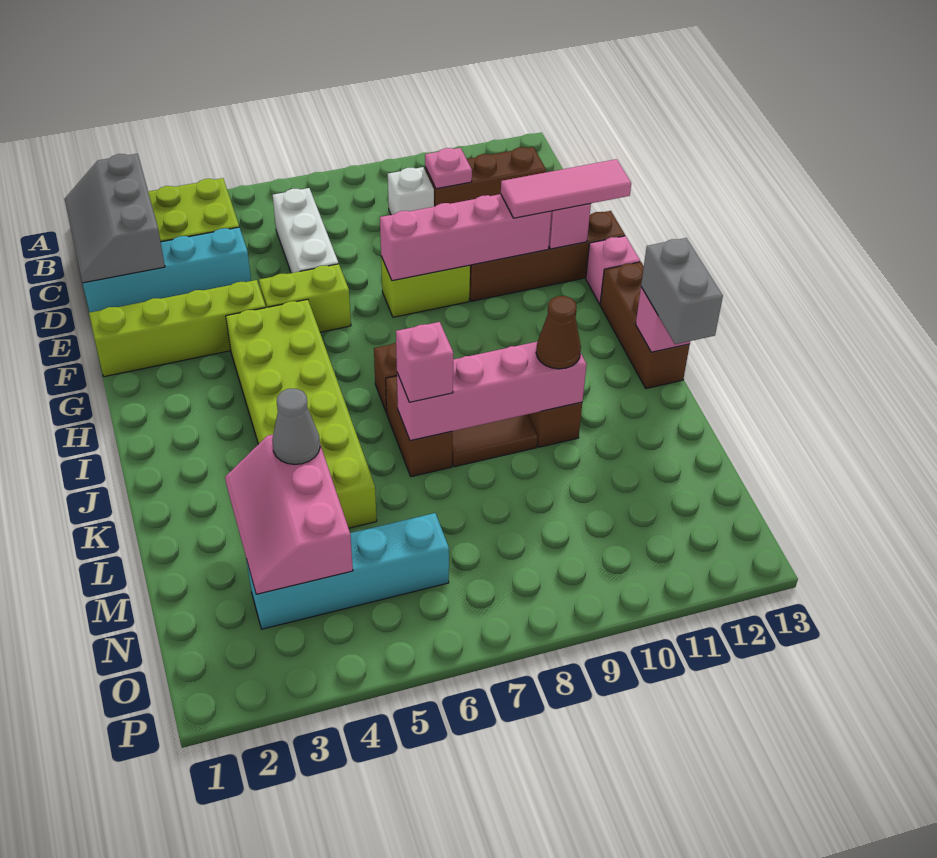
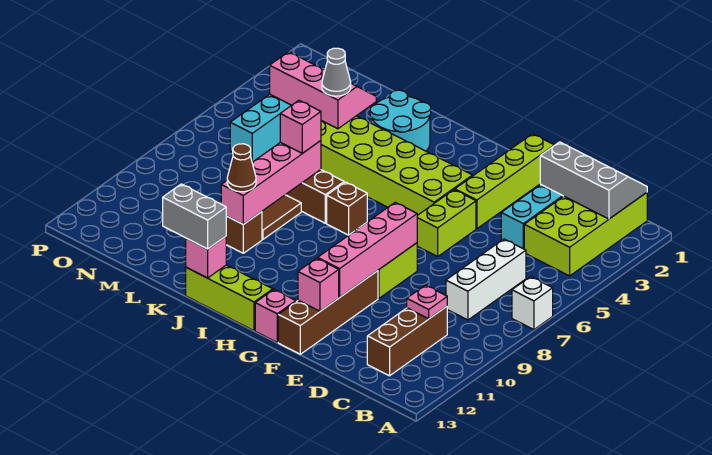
white 1x3 brick [273,188,339,273] -> white 1x3 brick turned to [446,239,526,320]
white 1x1 brick [388,167,434,215] -> white 1x1 brick moved to [512,277,553,330]
pink 1x3 tile [501,159,631,218] -> none
brown 1x3 brick [600,262,690,389] -> lime 1x3 brick [186,265,273,331]
none -> cyan 2x2 round brick [370,90,431,151]

